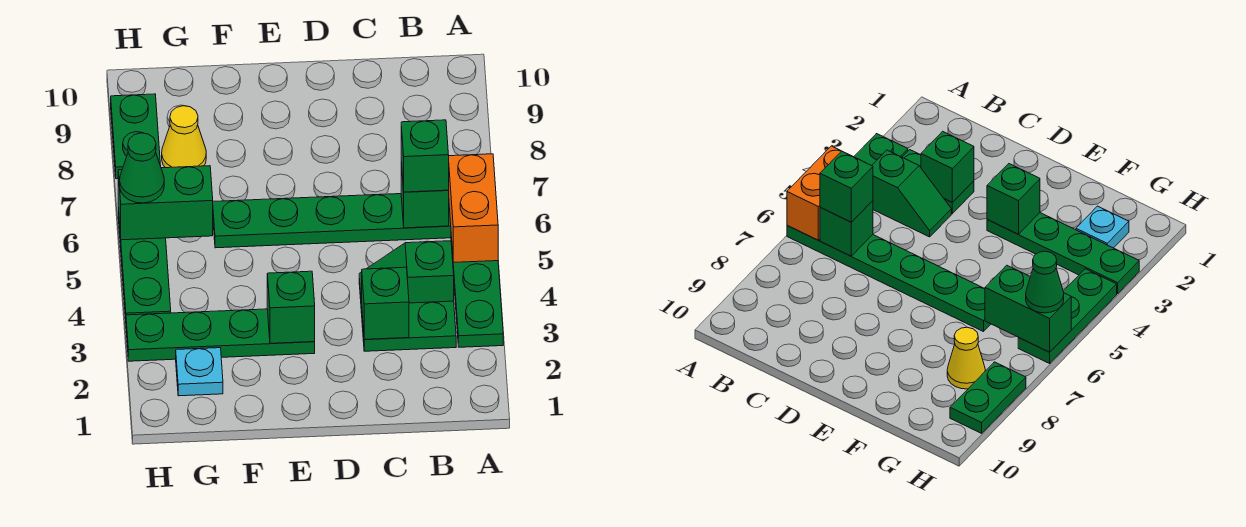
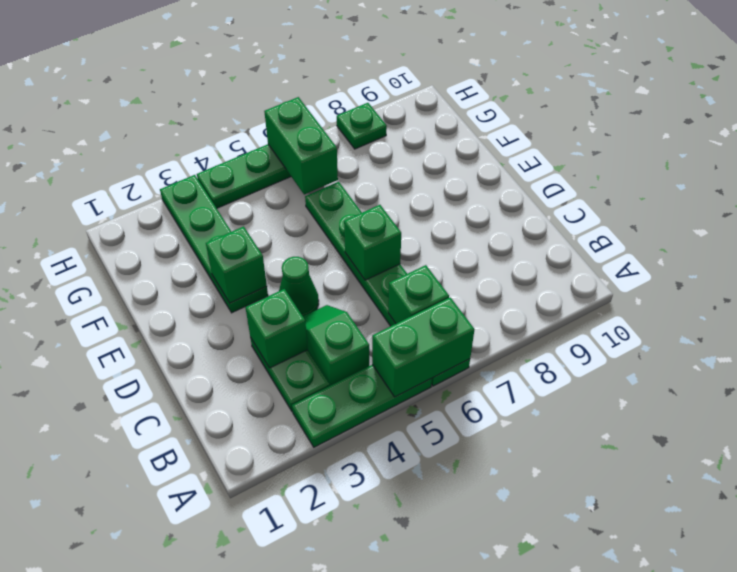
orange 1x2 brick [448,154,498,262] -> green 1x2 brick [372,297,475,397]
green 1x1 brick [401,120,449,192] -> green 1x1 brick moved to [344,205,401,280]
cyan 1x1 plate [176,348,223,396] -> none
yellow 1x1 cone [162,106,206,168] -> none
green 1x1 cone [120,133,164,203] -> green 1x1 cone moved to [279,257,319,316]
green 1x2 plate [111,94,160,179] -> green 1x1 plate [337,103,387,149]

